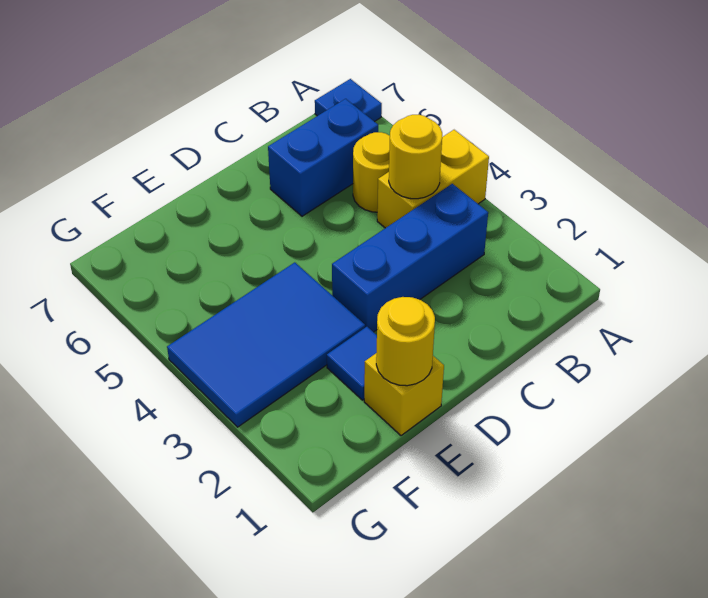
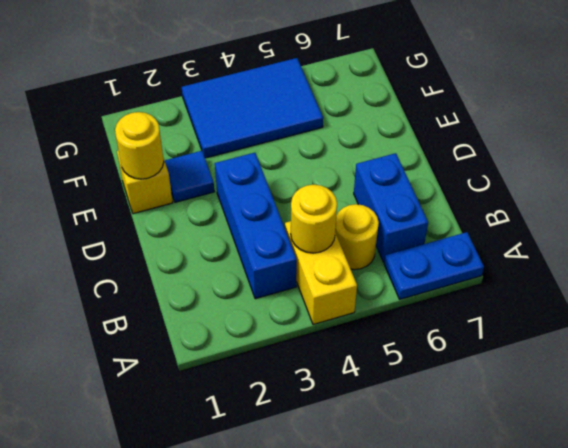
blue 1x1 plate [315,79,382,122] -> blue 1x2 plate [384,232,484,299]
blue 2x3 tile [167,262,365,427] -> blue 2x3 tile turned to [182,58,323,158]

